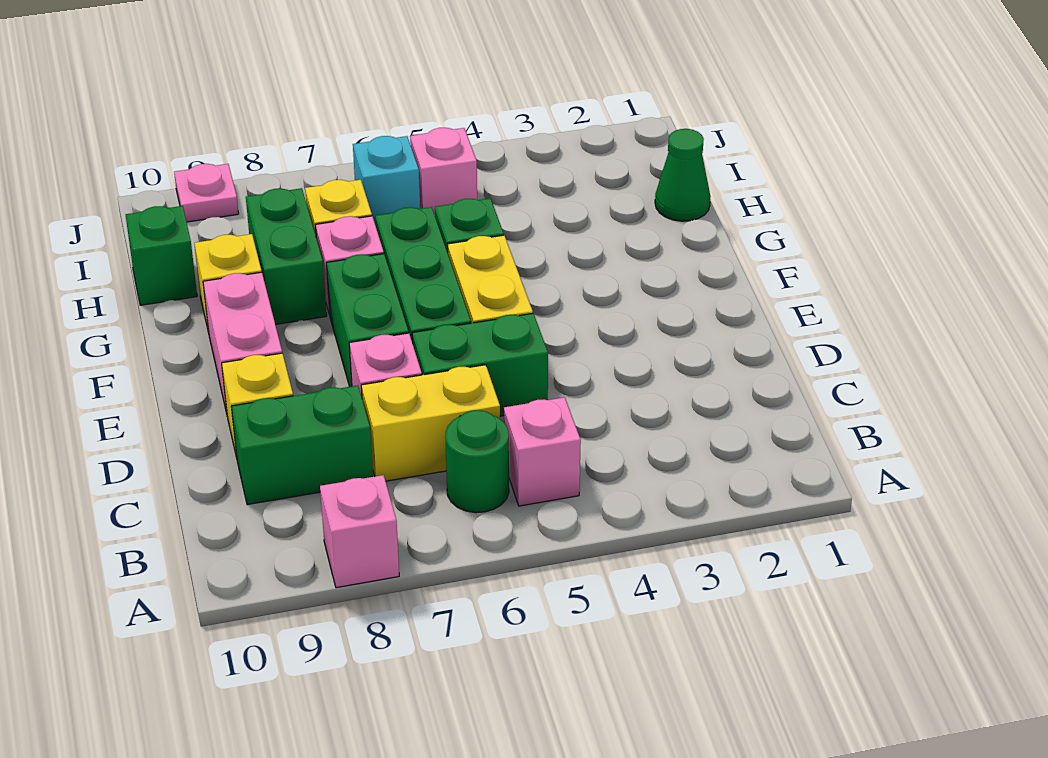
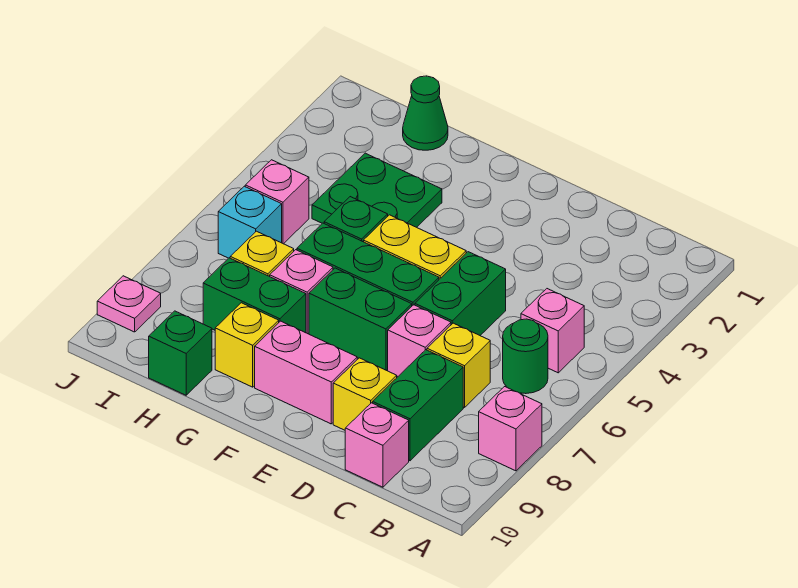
yellow 1x2 brick [361,365,500,481] -> yellow 1x1 brick [427,323,490,408]
none -> pink 1x1 brick [345,403,409,487]
none -> green 2x2 plate [312,153,442,227]

